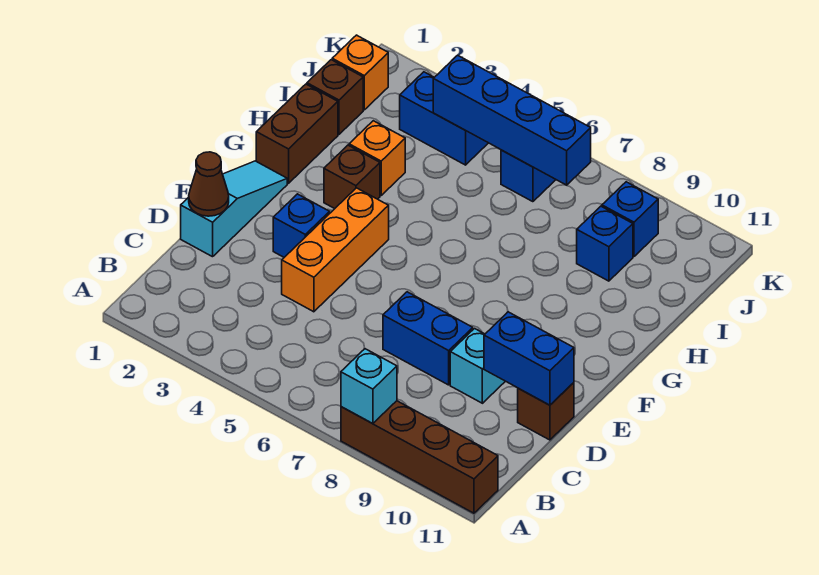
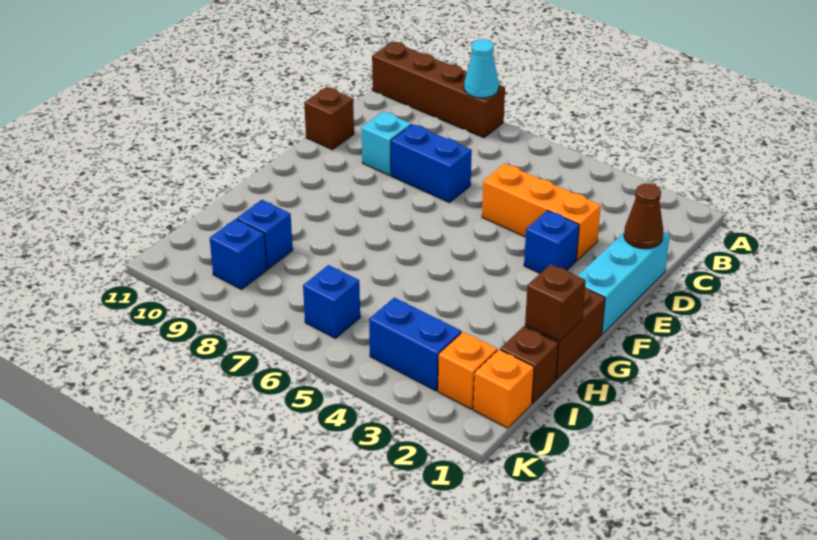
cyan 1x1 brick [341,349,397,424] -> cyan 1x1 cone [464,39,499,98]
cyan 1x3 slope [181,161,287,257] -> cyan 1x3 brick [578,232,670,334]
orange 1x3 brick [282,188,389,312] -> orange 1x3 brick turned to [482,164,601,260]
blue 1x2 brick [484,312,574,405] -> none
brown 1x1 brick [324,145,380,209] -> brown 1x1 brick moved to [525,264,586,341]
orange 1x1 brick [349,121,405,195] -> orange 1x1 brick moved to [438,332,497,409]
blue 1x4 brick [433,55,591,185] -> none

